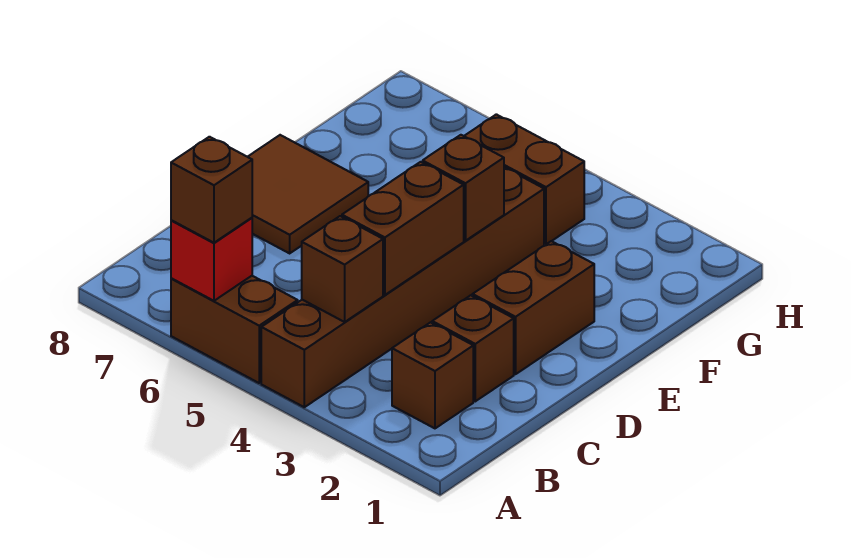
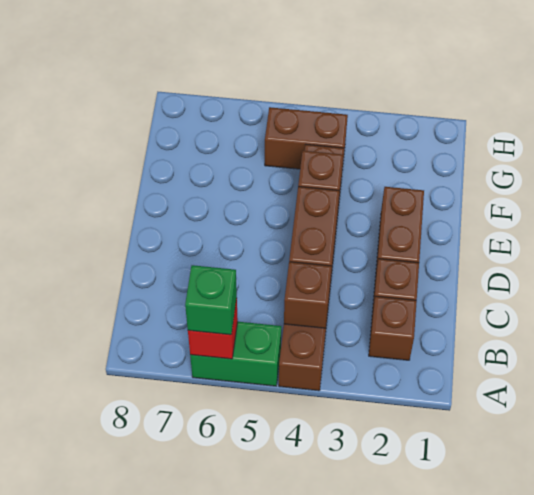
brown 1x2 brick [171,276,298,383] -> green 1x2 brick [190,322,281,386]
brown 1x1 brick [171,137,252,243] -> green 1x1 brick [185,265,237,335]
brown 2x2 tile [248,135,368,253] -> none

